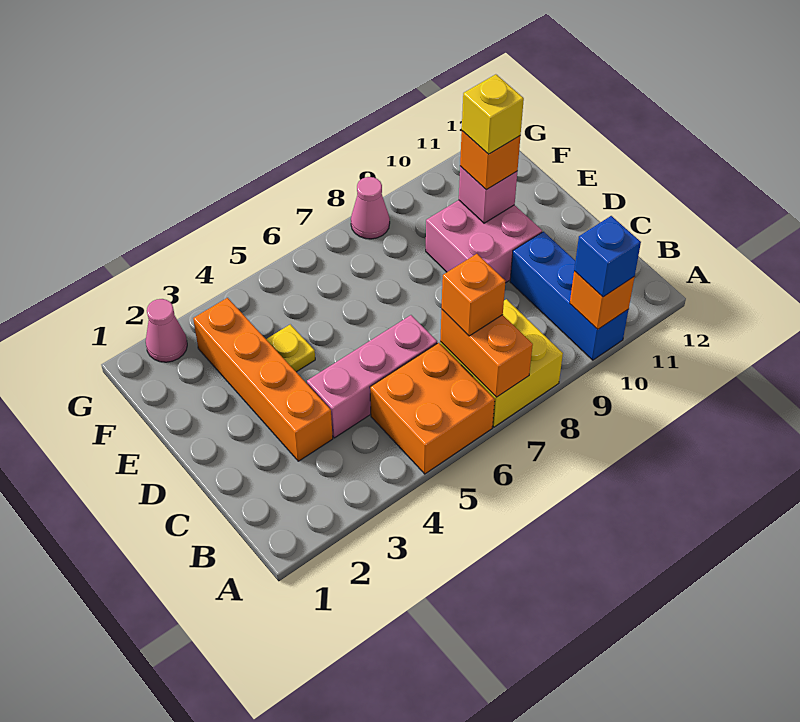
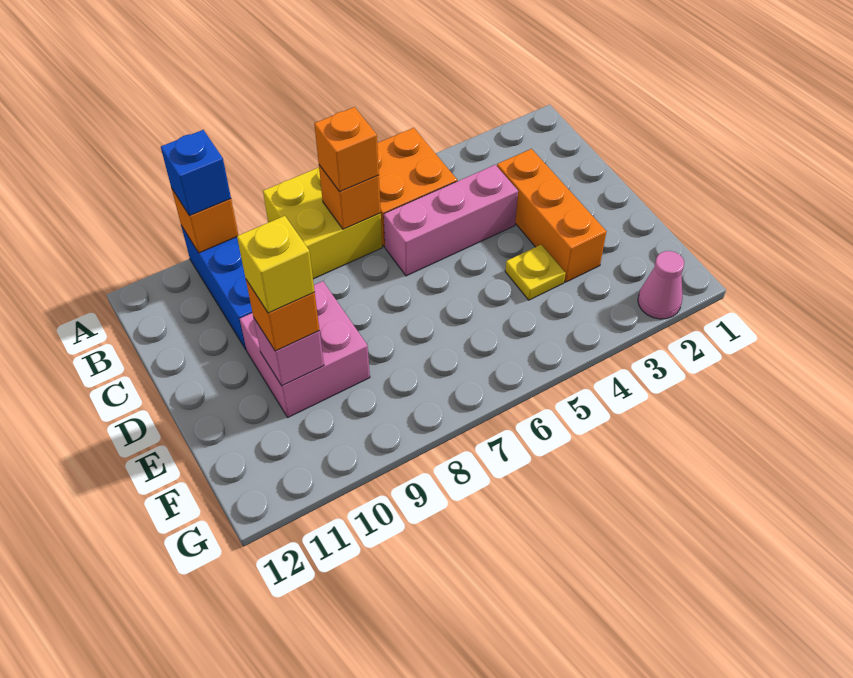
orange 1x2 brick [440,309,533,397] -> orange 1x1 brick [319,165,381,229]
orange 1x4 brick [193,298,333,461] -> orange 1x3 brick [497,149,607,282]
pink 1x1 cone [351,177,390,239] -> none

